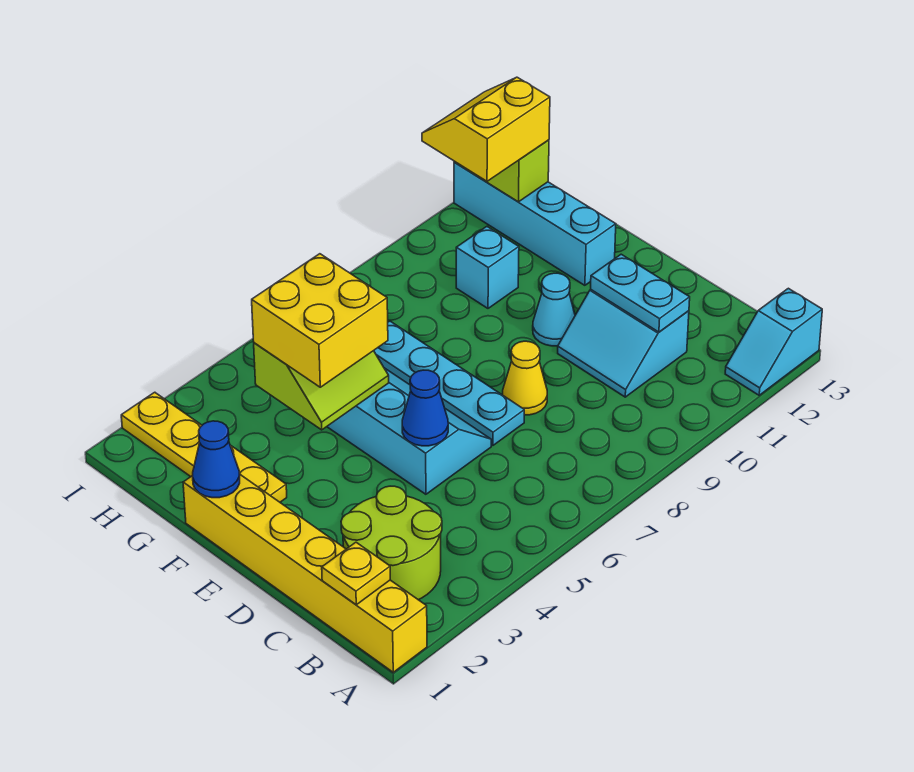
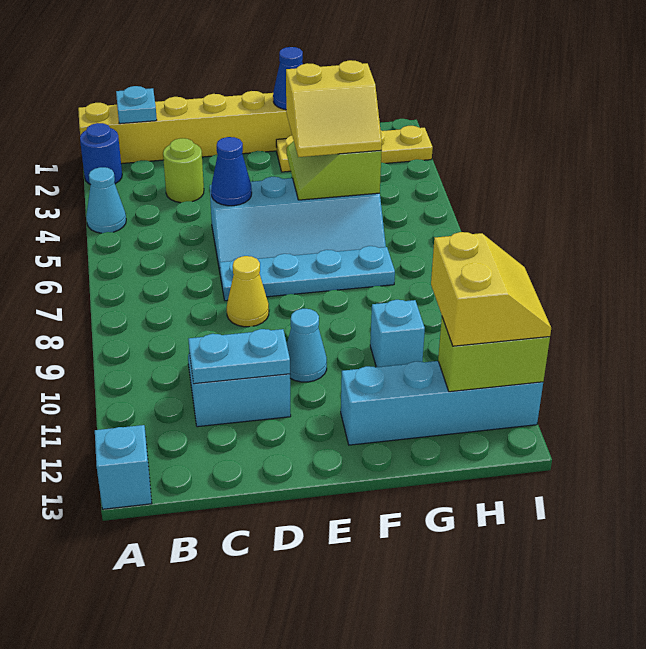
none -> blue 1x1 round brick [80,123,122,184]
none -> cyan 1x1 cone [86,167,126,233]
yellow 1x1 plate [322,542,390,605] -> cyan 1x1 plate [116,86,157,124]
lime 2x2 round brick [341,486,442,600] -> lime 1x1 round brick [163,138,204,203]
yellow 2x2 brick [252,254,388,387] -> yellow 2x2 slope [286,60,382,157]

